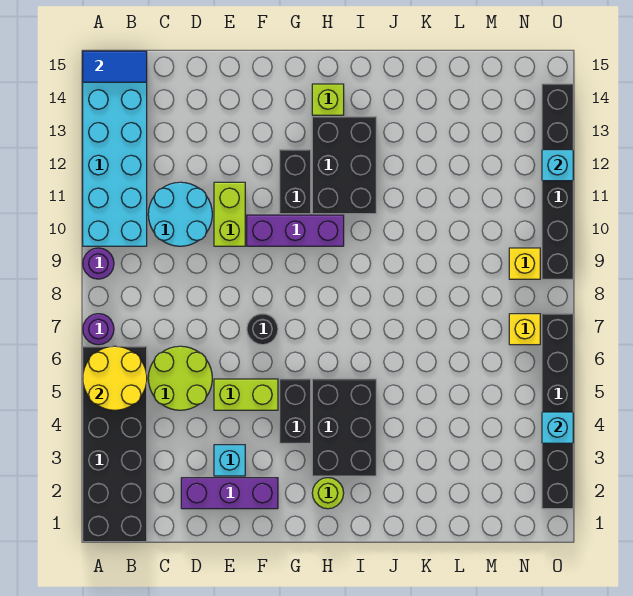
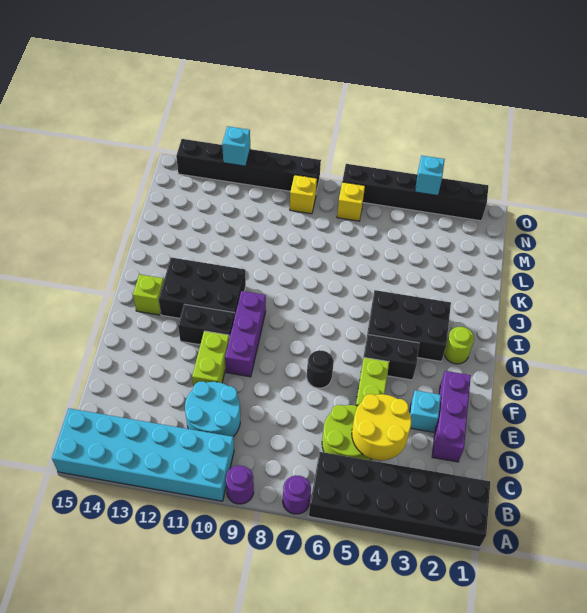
yellow 2x2 round brick [83,346,147,410] -> yellow 2x2 round brick moved to [352,394,411,461]
blue 1x2 tile [83,51,147,82] -> none
lime 1x2 brick [214,182,245,246] -> lime 1x2 brick turned to [192,331,229,387]

